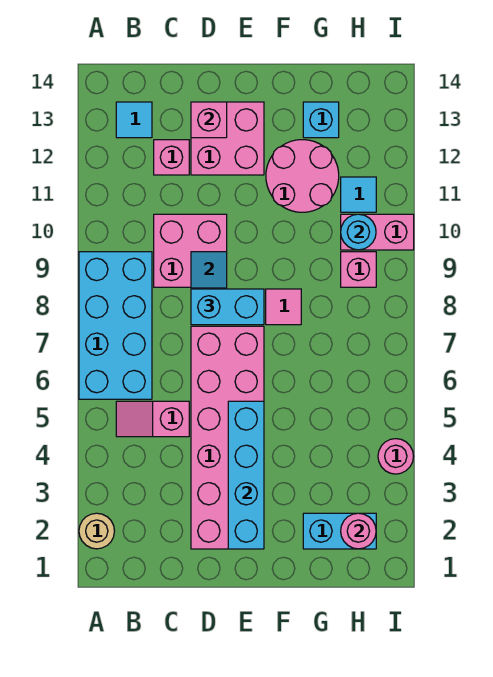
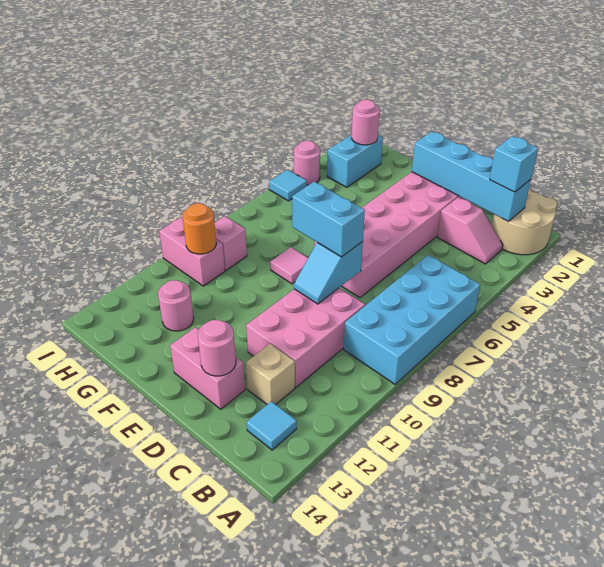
tan 1x1 round brick [79,513,114,549] -> tan 2x2 round brick [492,188,557,255]
pink 1x2 slope [116,401,189,437] -> pink 1x2 slope moved to [438,197,503,264]
pink 2x2 brick [154,214,227,287] -> pink 2x3 brick [246,288,365,387]
pink 1x1 brick [154,140,189,175] -> tan 1x1 brick [246,344,295,404]
pink 2x2 brick [191,102,264,175] -> pink 1x2 brick [170,327,245,409]
pink 1x1 brick [191,102,227,138] -> pink 1x1 round brick [198,320,236,376]
cyan 1x4 brick [228,401,264,549] -> cyan 1x4 brick turned to [412,132,531,222]
pink 2x2 round brick [266,140,339,212] -> pink 1x1 round brick [158,280,194,331]
cyan 1x2 brick [303,513,376,549] -> cyan 1x2 brick turned to [327,135,383,187]
cyan 1x1 brick [303,102,339,138] -> cyan 1x1 brick moved to [490,136,538,192]
cyan 1x1 round brick [341,214,376,250] -> orange 1x1 round brick [183,203,216,254]
cyan 1x1 tile [341,177,376,212] -> cyan 1x1 tile moved to [269,170,307,201]

